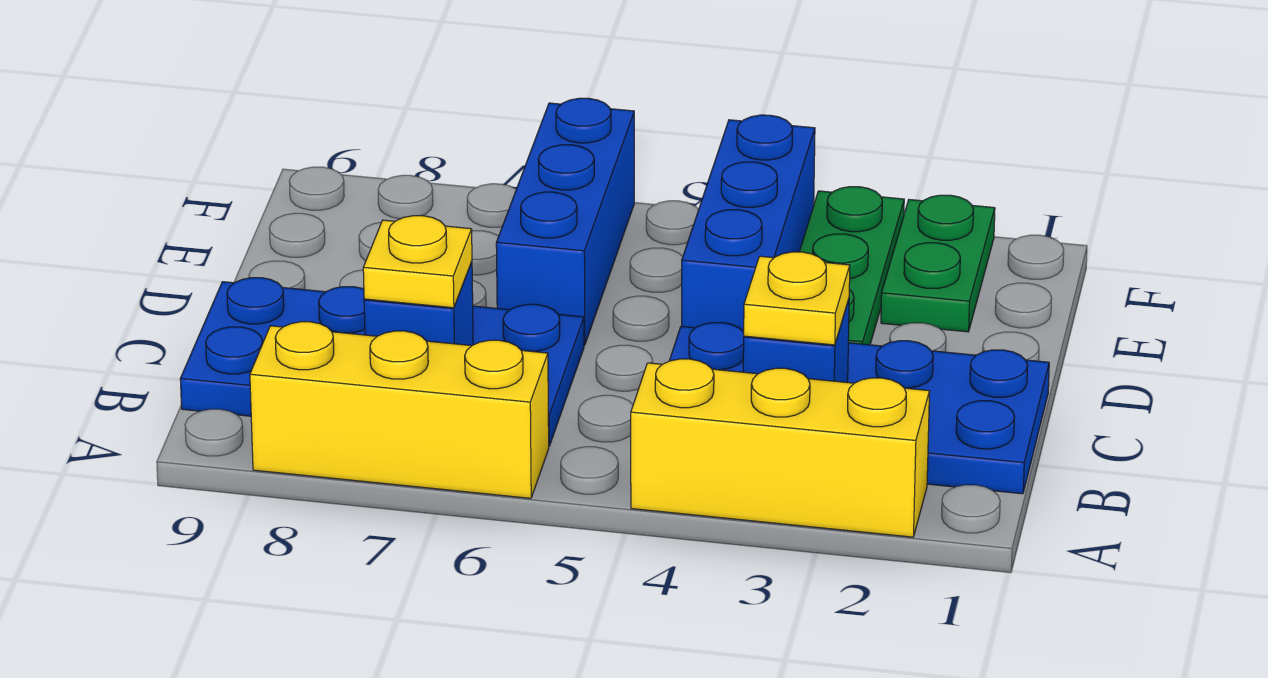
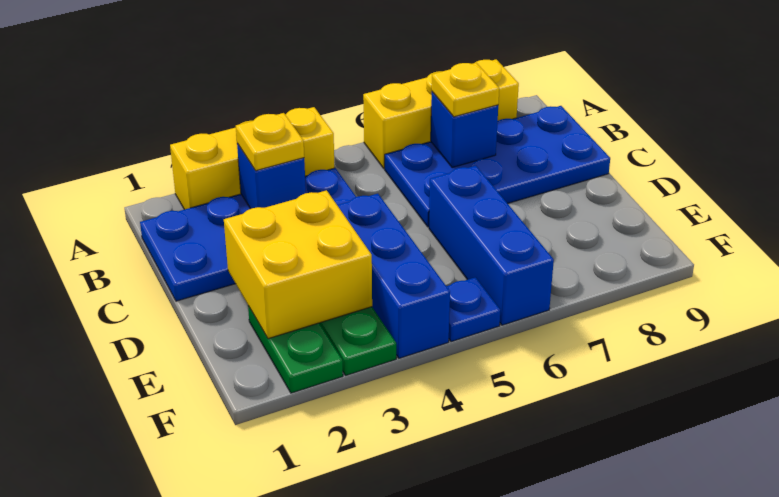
none -> yellow 2x2 brick [224,190,372,339]
none -> blue 1x1 plate [446,277,500,342]

